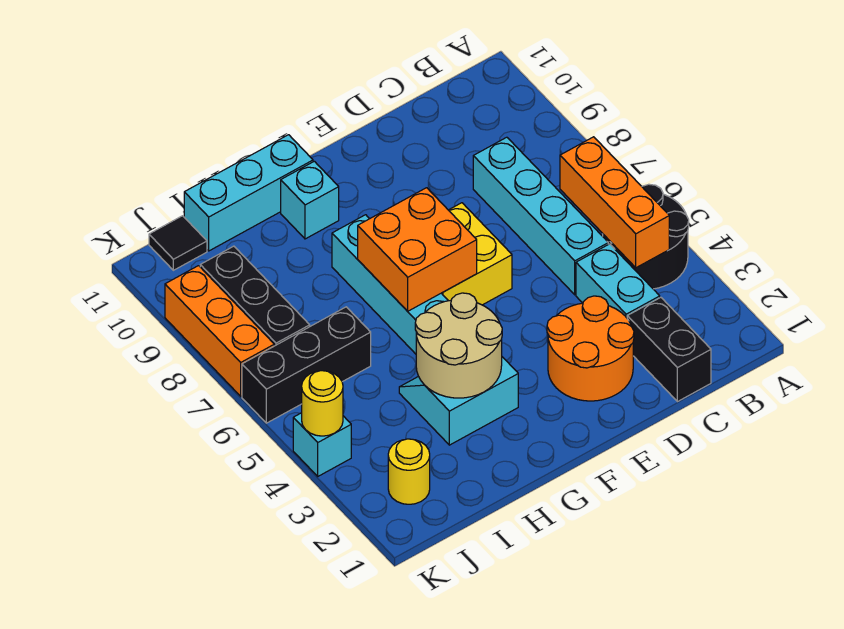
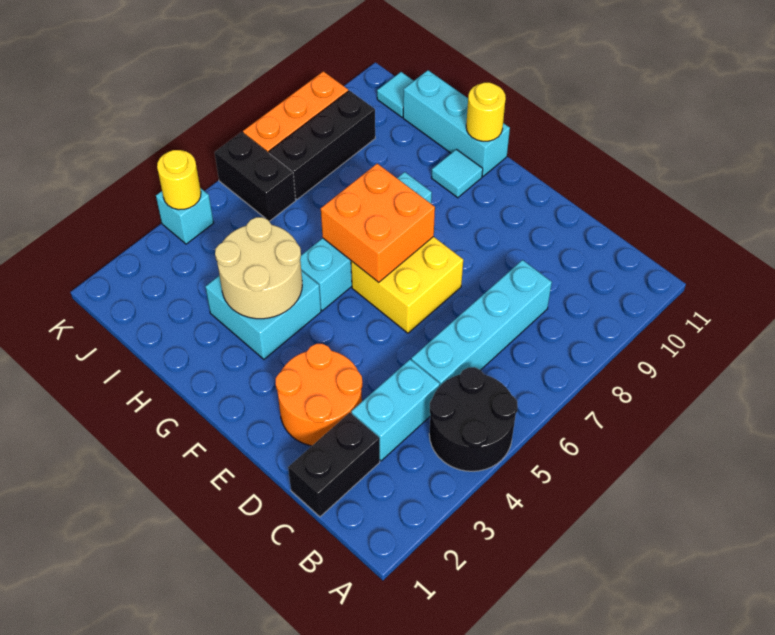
orange 1x3 brick [560,137,669,268] -> none
cyan 2x2 slope [399,357,518,445] -> cyan 2x2 brick [205,270,321,359]
cyan 1x1 brick [281,161,339,239] -> cyan 1x1 tile [431,149,483,198]
black 1x3 brick [242,307,371,423] -> black 1x2 brick [215,132,296,221]
yellow 1x1 round brick [388,439,430,504] -> yellow 1x1 round brick moved to [466,83,506,141]
black 1x1 tile [149,216,207,270] -> cyan 1x1 tile [377,72,413,117]

